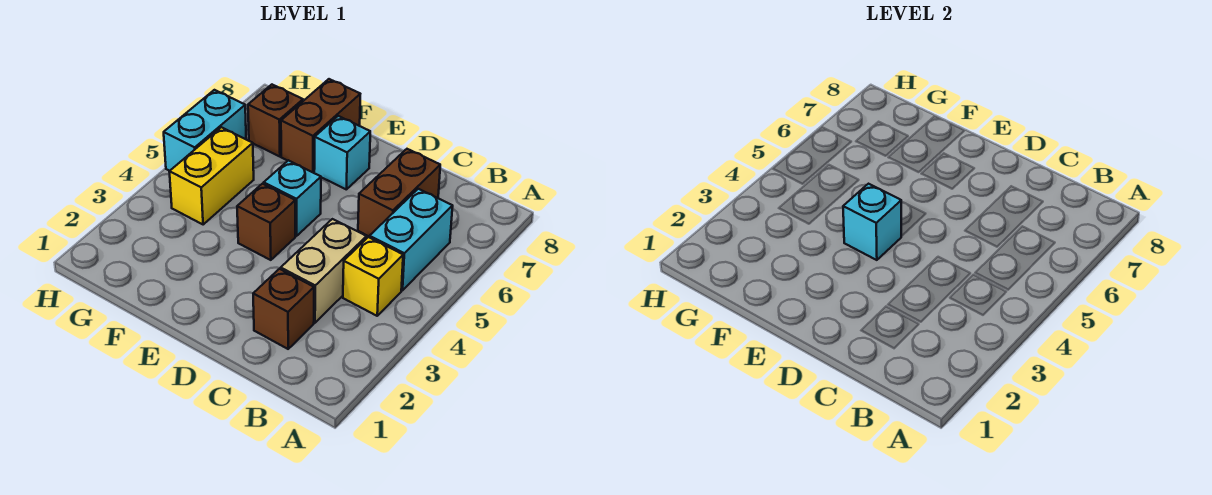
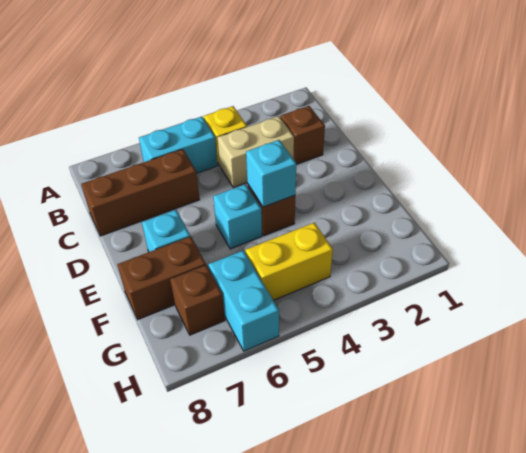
brown 1x2 brick [358,149,440,237] -> brown 1x3 brick [81,149,200,236]
cyan 1x2 brick [164,90,246,171] -> cyan 1x2 brick turned to [208,250,279,351]

